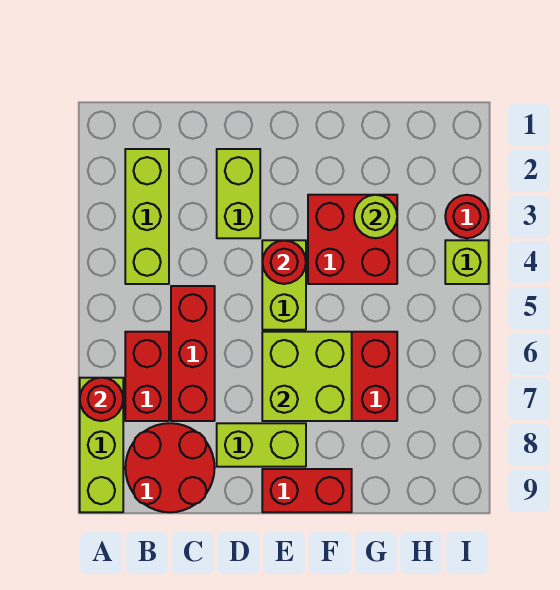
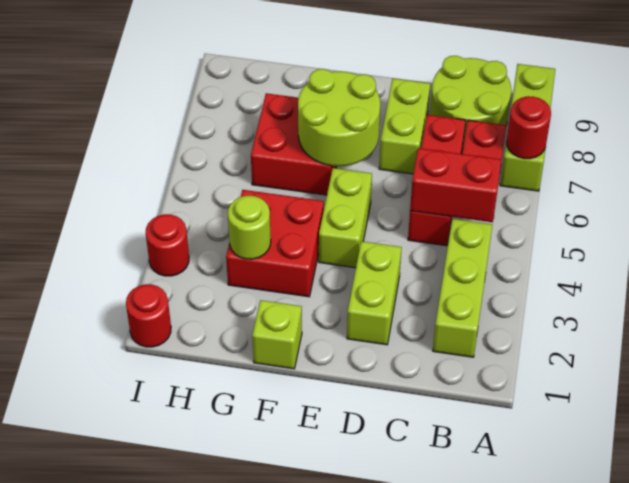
red 2x2 round brick [125,423,215,512] -> lime 2x2 round brick [430,56,511,147]
lime 1x2 brick [217,423,306,467] -> lime 1x2 brick turned to [379,79,430,174]
red 1x1 round brick [262,240,306,284] -> red 1x1 round brick moved to [126,284,171,347]
lime 2x2 brick [262,332,352,421] -> lime 2x2 round brick [298,69,380,166]
red 1x2 brick [262,469,352,512] -> red 1x2 brick moved to [410,148,502,222]
lime 1x1 brick [445,240,489,284] -> lime 1x1 brick moved to [252,300,302,369]

